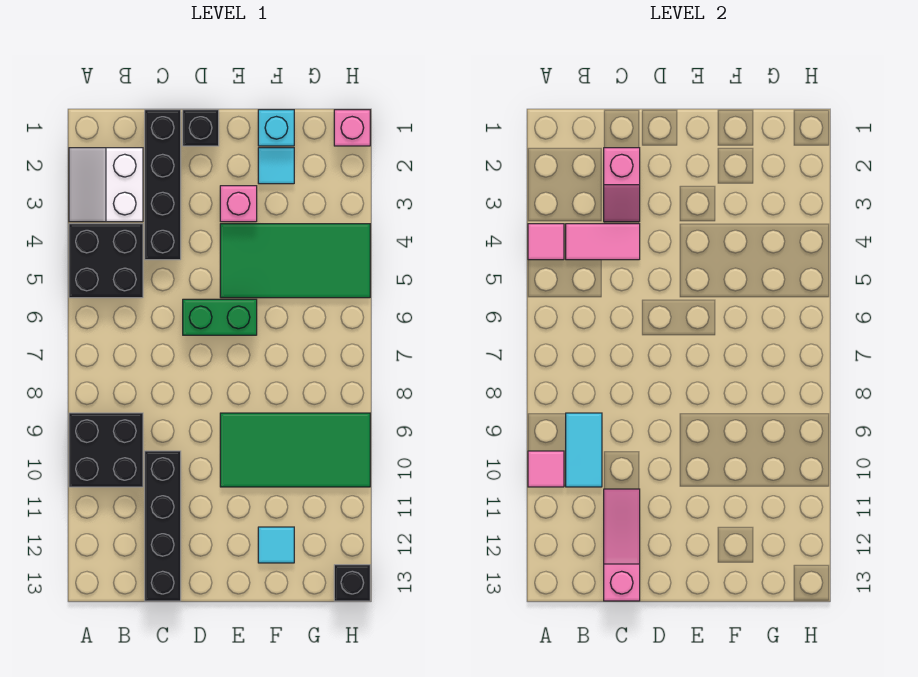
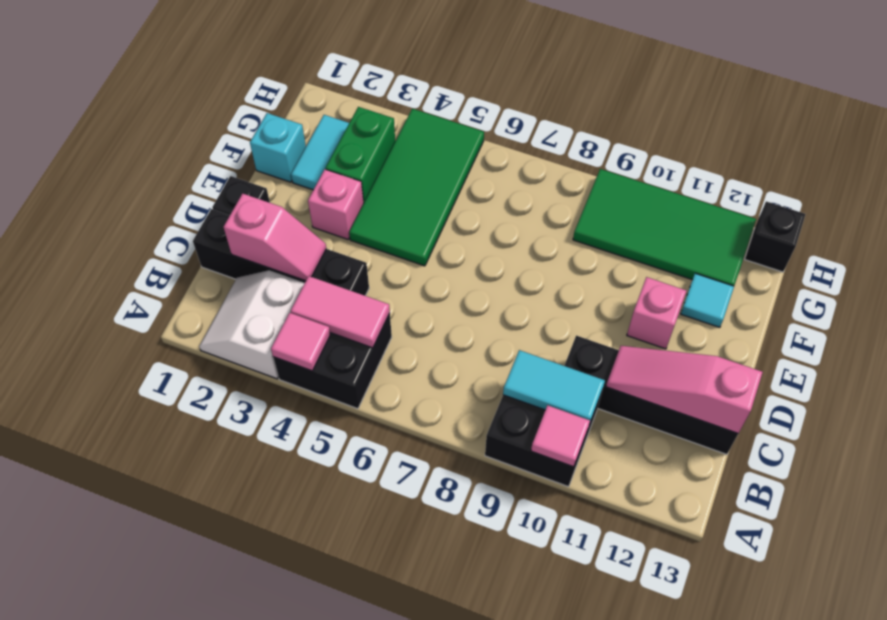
white 2x2 slope [69,148,143,222] -> white 2x2 slope turned to [199,270,305,379]
pink 1x2 tile [566,224,640,260] -> pink 1x2 tile turned to [291,276,390,348]
green 1x2 brick [183,299,257,335] -> green 1x2 brick moved to [326,107,395,203]
green 2x4 tile [220,413,370,487] -> green 2x4 tile turned to [573,169,756,286]
cyan 1x1 tile [258,148,294,184] -> cyan 1x2 tile [291,115,349,190]
pink 1x1 brick [334,110,370,146] -> pink 1x1 brick moved to [627,277,686,349]

